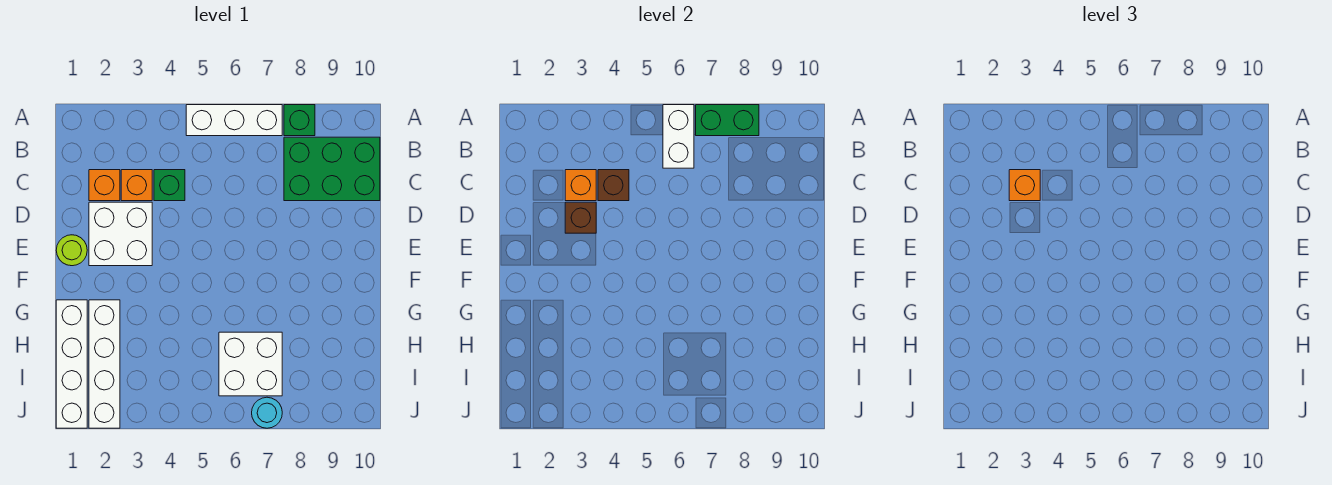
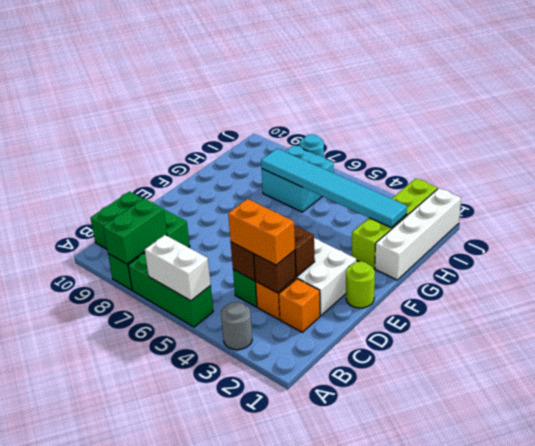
none -> grey 1x1 round brick [221,302,252,350]
white 1x3 brick [186,105,282,136] -> green 1x3 brick [128,253,213,327]
white 1x2 brick [663,105,694,168] -> white 1x2 brick turned to [145,235,211,301]
green 1x2 brick [696,105,759,136] -> green 1x2 brick turned to [103,198,167,264]
orange 1x1 brick [565,170,596,201] -> brown 1x1 brick [254,250,296,293]
orange 1x1 brick [1009,170,1040,201] -> orange 1x2 brick [228,199,295,265]
white 1x4 brick [89,300,120,428] -> lime 1x4 brick [352,179,438,269]
none -> cyan 1x6 tile [261,149,407,227]
white 2x2 brick [219,332,282,396] -> cyan 2x2 brick [262,145,334,212]

